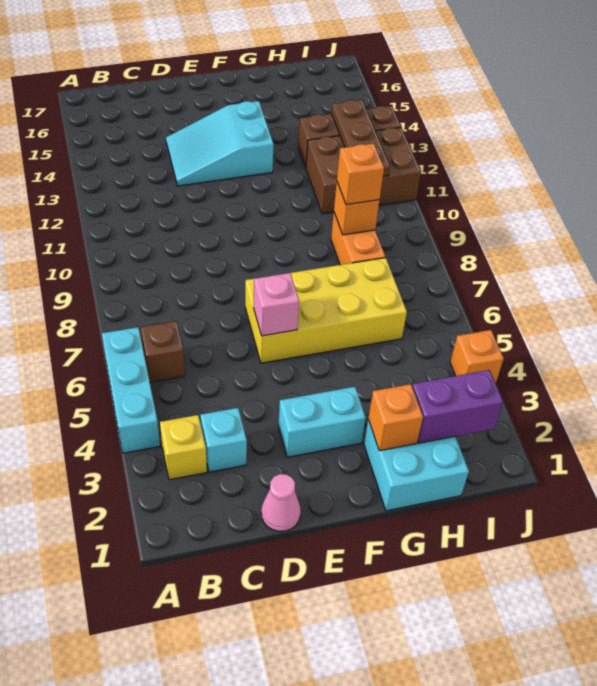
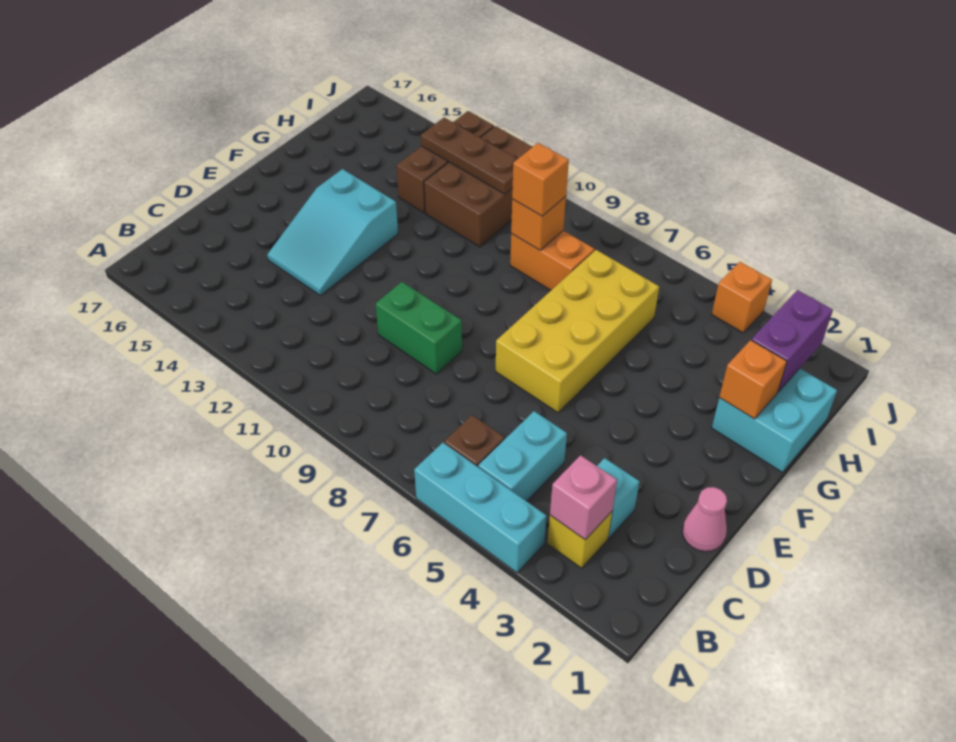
none -> green 1x2 brick [376,282,462,374]
cyan 1x2 brick [278,387,366,457] -> cyan 1x2 brick moved to [478,411,567,501]
pink 1x1 brick [254,273,299,336] -> pink 1x1 brick moved to [550,455,617,540]

